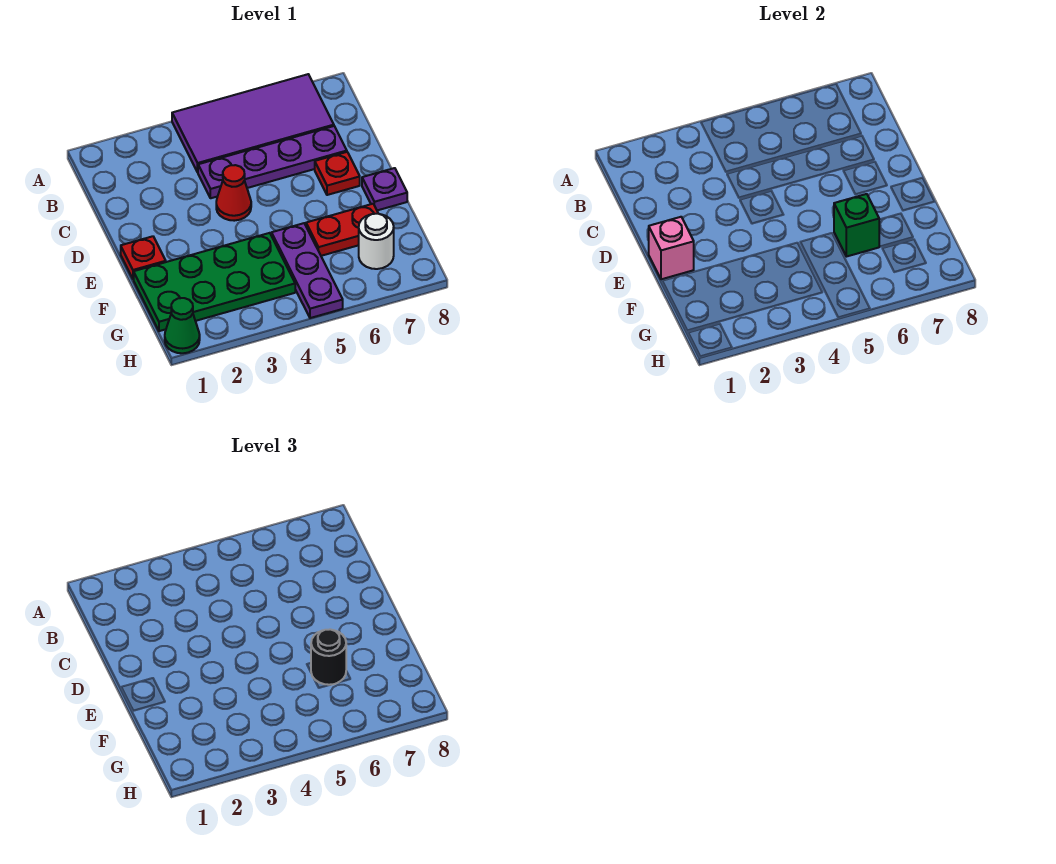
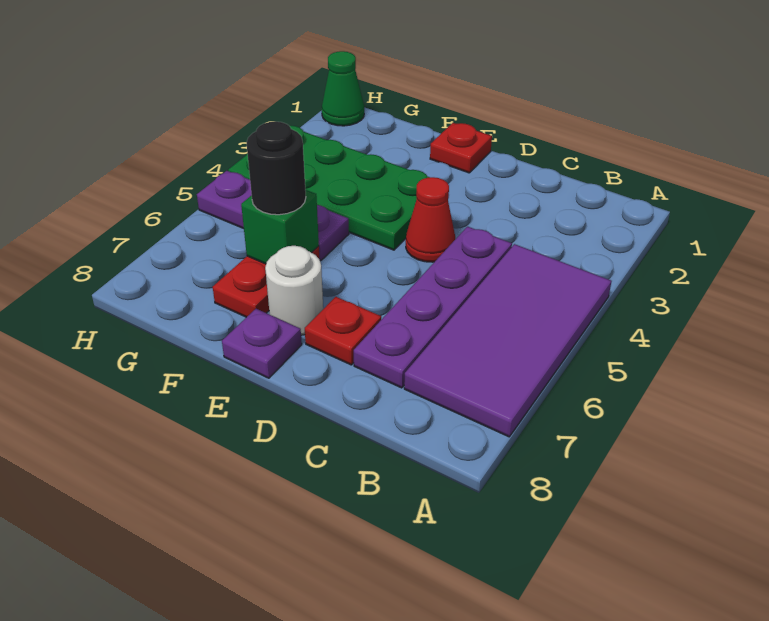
pink 1x1 brick [649,217,694,279] -> none
green 2x4 plate [134,233,295,331] -> green 2x4 plate turned to [228,126,430,250]
white 1x1 round brick [359,214,394,269] -> white 1x1 round brick moved to [265,246,323,335]

